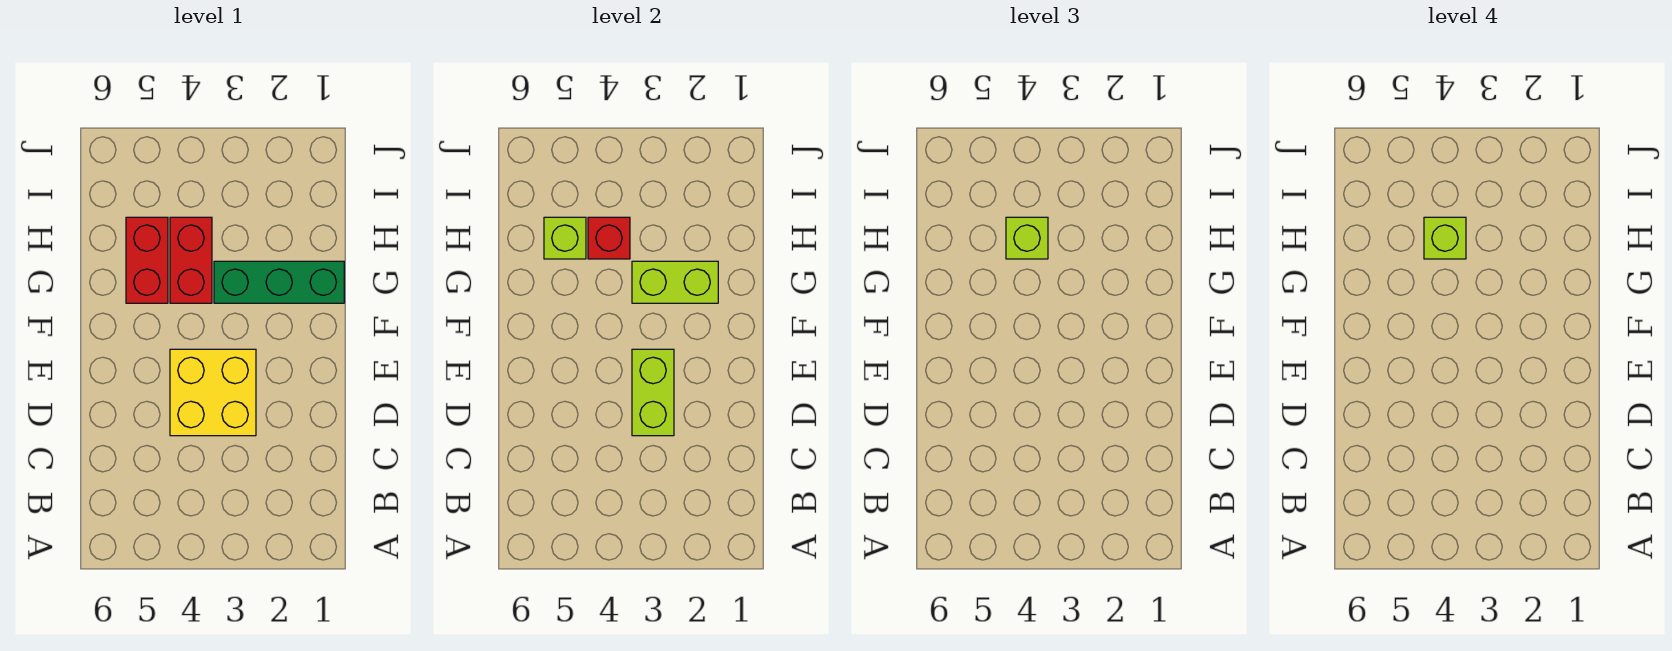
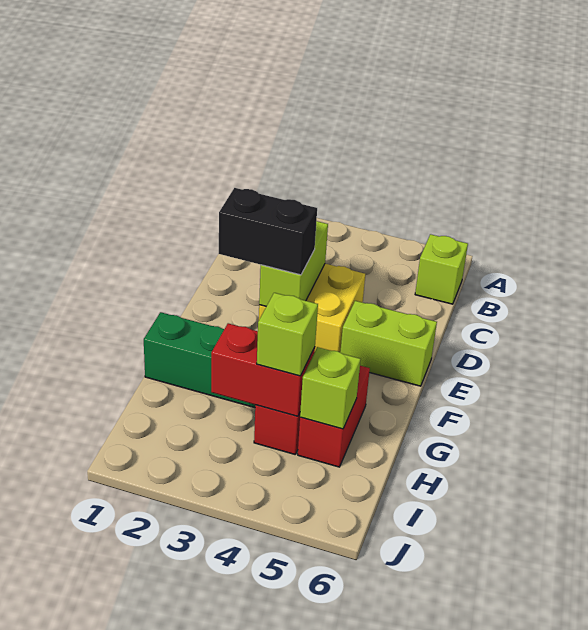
none -> black 1x2 brick [219,188,317,275]
lime 1x2 brick [632,261,718,303] -> lime 1x2 brick moved to [340,301,437,386]
red 1x1 brick [588,217,630,259] -> red 1x2 brick [211,323,315,416]
lime 1x1 brick [1424,217,1466,259] -> lime 1x1 brick moved to [415,234,468,304]

